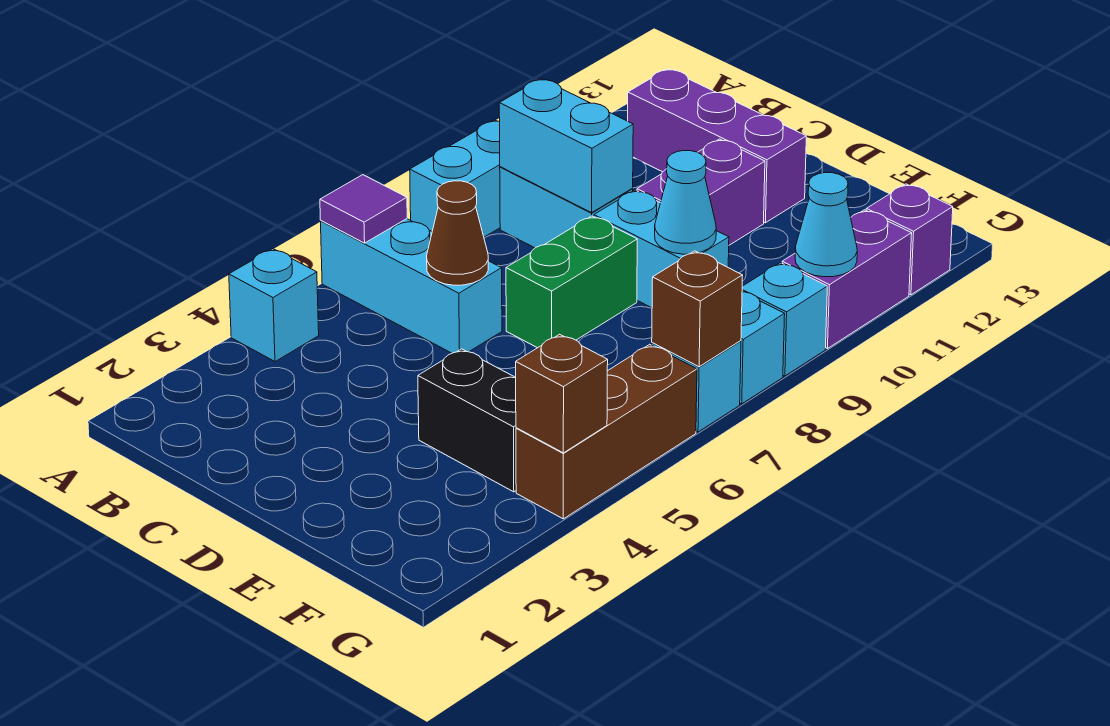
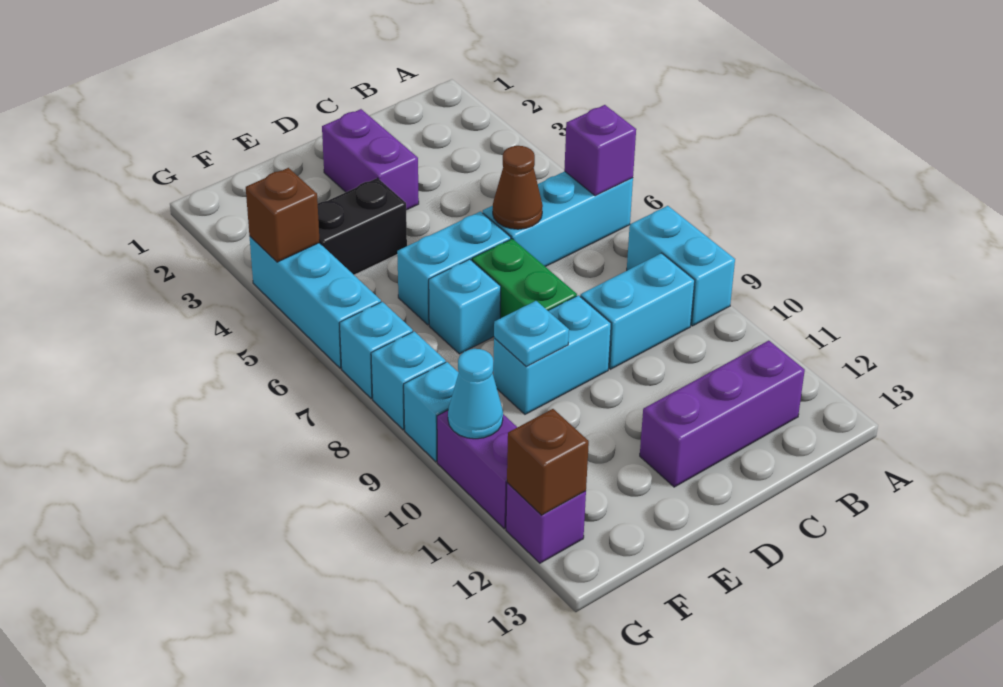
cyan 1x1 brick [229,249,319,362] -> cyan 1x1 brick moved to [429,259,501,354]
purple 1x1 tile [320,175,407,243] -> purple 1x1 brick [564,105,636,196]
cyan 1x2 brick [499,79,633,213] -> cyan 1x2 brick moved to [397,211,511,325]
purple 1x2 brick [637,139,765,245] -> purple 1x2 brick moved to [322,109,419,210]
cyan 1x1 cone [655,151,716,254] -> cyan 1x1 plate [494,301,569,366]
brown 1x3 brick [516,344,697,519] -> cyan 1x3 brick [250,237,381,368]
brown 1x1 brick [652,251,743,367] -> brown 1x1 brick moved to [507,409,589,515]

